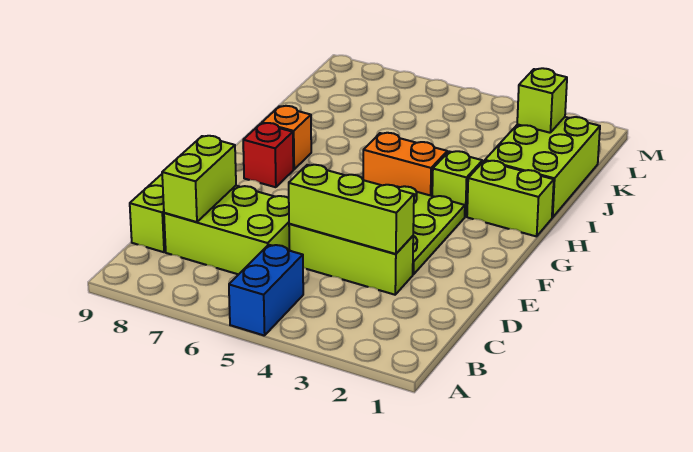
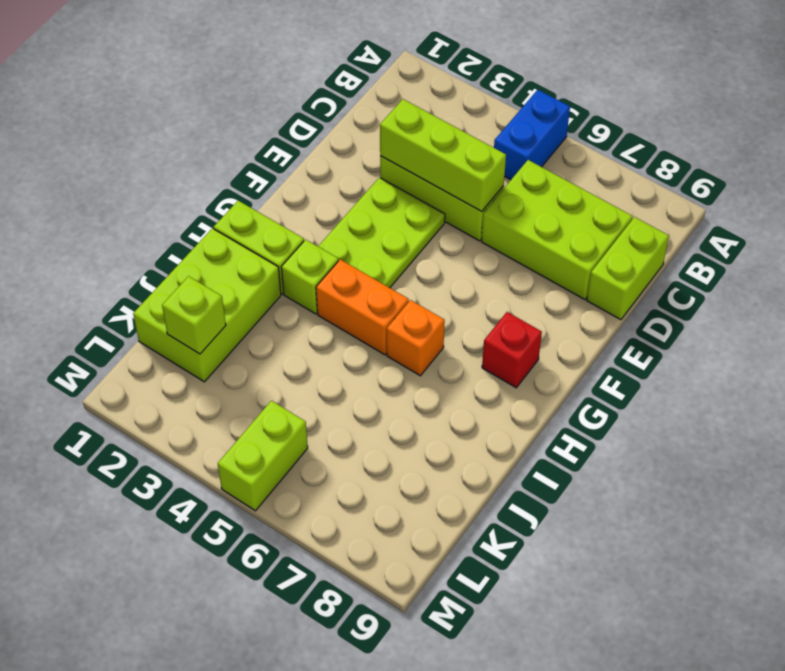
lime 1x2 brick [162,136,236,222] -> lime 1x2 brick moved to [218,401,308,511]
orange 1x1 brick [262,106,311,169] -> orange 1x1 brick moved to [387,300,445,376]

